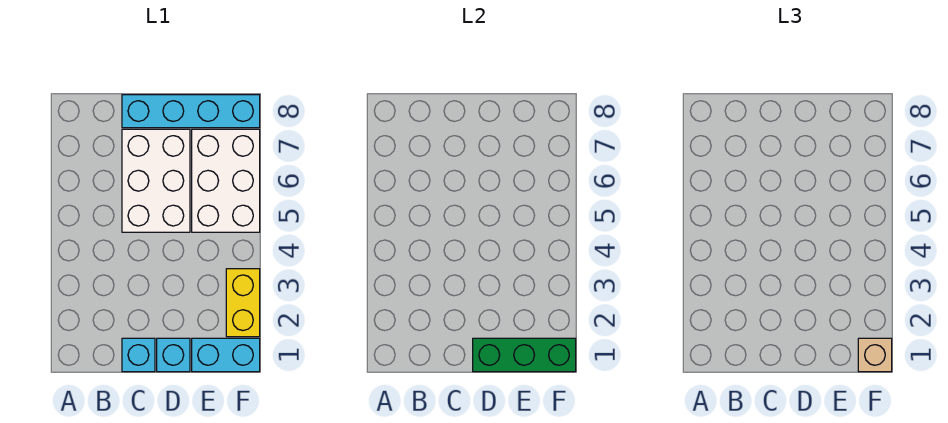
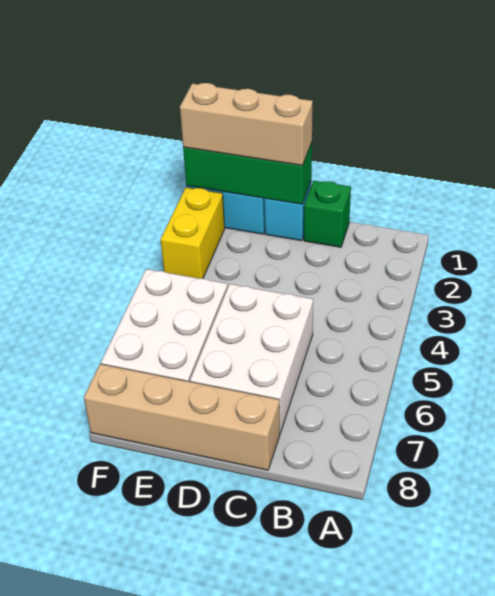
cyan 1x1 brick [122,338,155,372] -> green 1x1 brick [304,181,351,247]
cyan 1x4 brick [122,95,260,128] -> tan 1x4 brick [84,364,280,470]
tan 1x1 brick [858,338,892,372] -> tan 1x3 brick [180,83,313,166]

